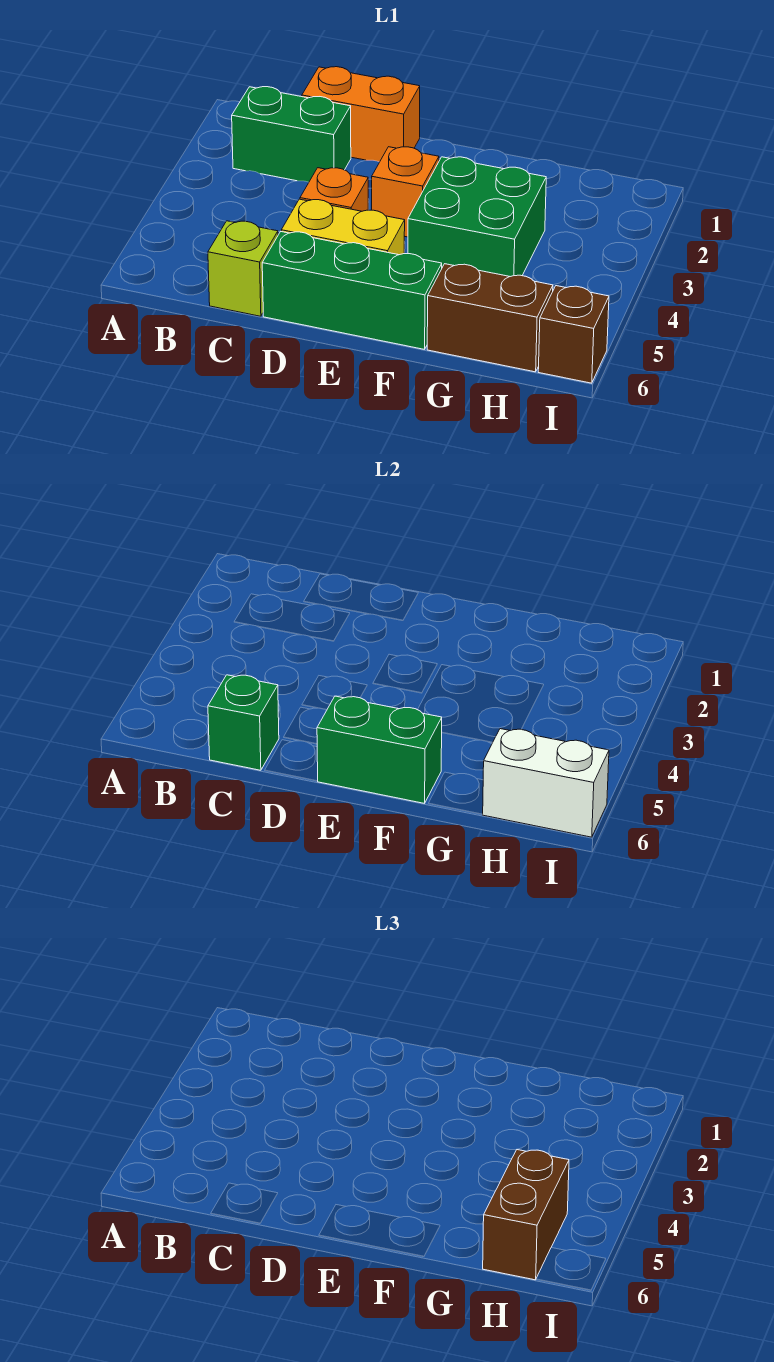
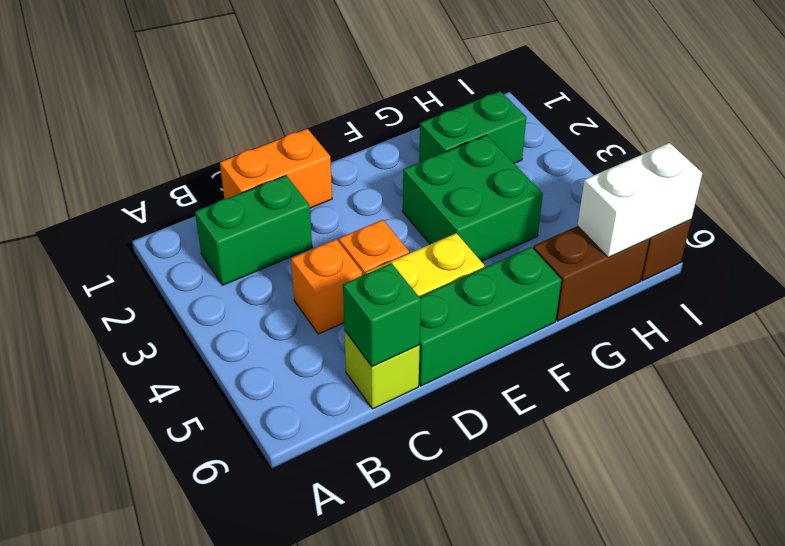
orange 1x1 brick [372,147,439,237] -> orange 1x1 brick moved to [291,239,362,334]
green 1x2 brick [317,696,442,803] -> green 1x2 brick moved to [419,91,526,163]
brown 1x2 brick [483,1150,569,1280] -> none

